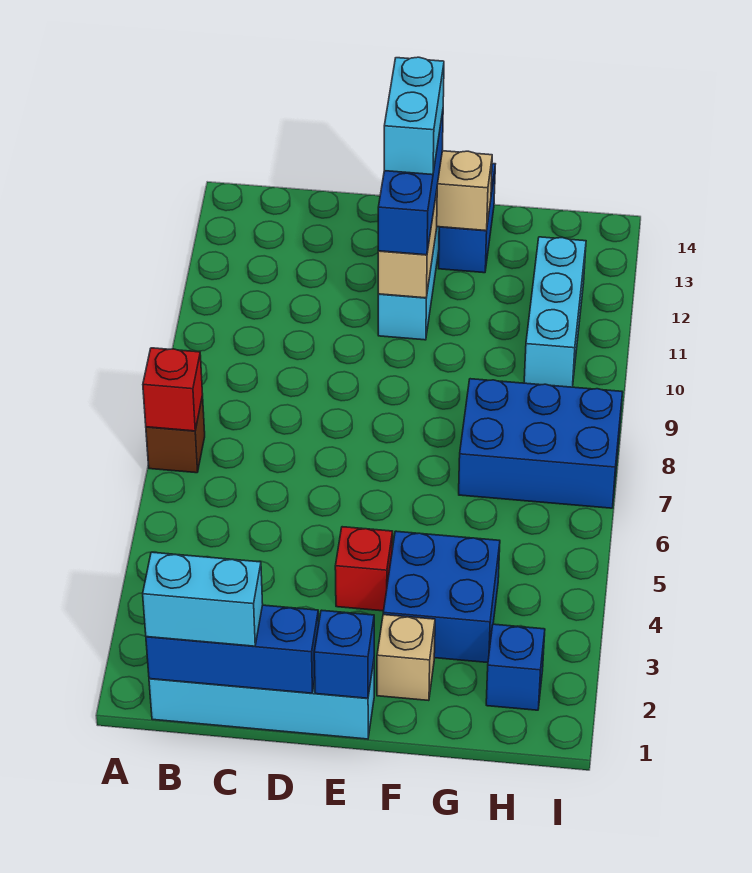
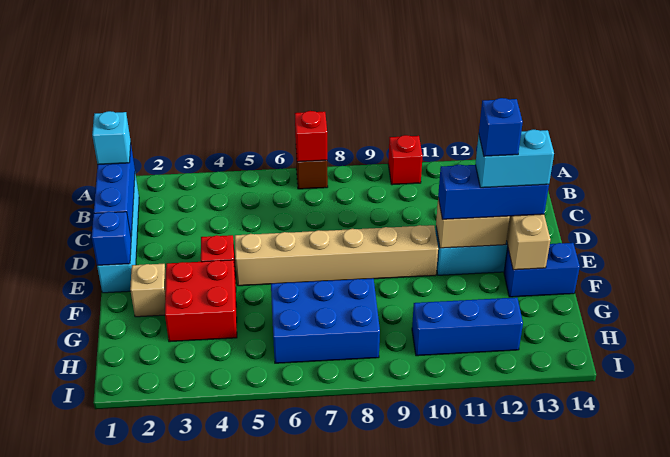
none -> red 1x1 brick [388,135,423,185]
cyan 1x2 brick [143,552,263,646] -> cyan 1x1 brick [92,111,131,164]
none -> tan 1x6 brick [235,225,438,286]
blue 2x2 brick [383,531,500,663] -> red 2x2 brick [165,260,237,342]
blue 2x3 brick [459,379,622,508] -> blue 2x3 brick turned to [271,278,380,363]
blue 1x1 brick [486,624,545,710] -> blue 1x1 brick moved to [479,98,523,156]
cyan 1x3 brick [524,237,586,387] -> blue 1x3 brick [412,297,523,356]

